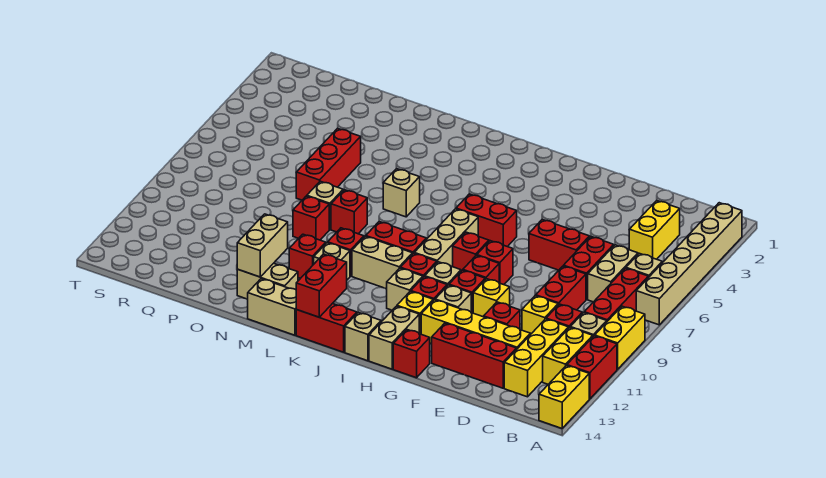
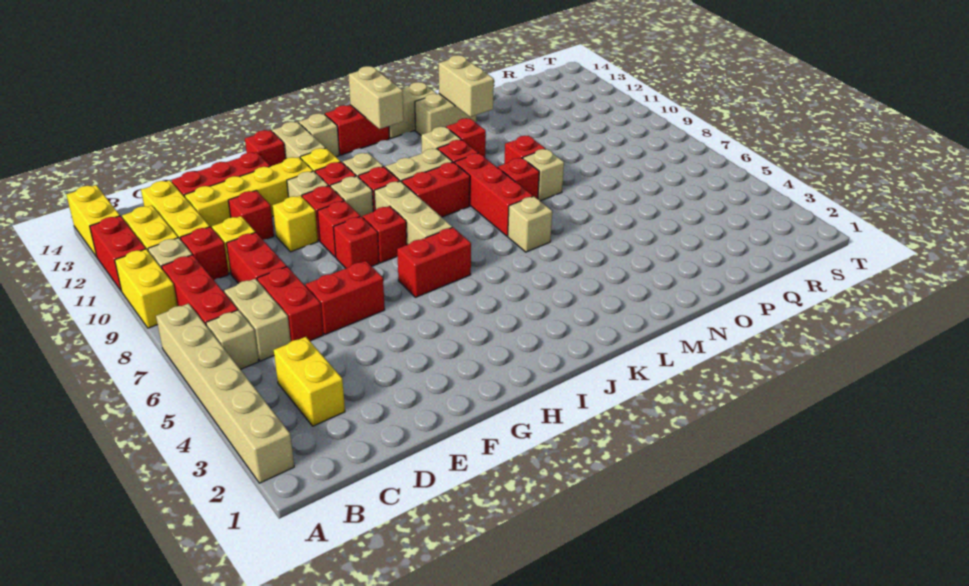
red 1x2 brick [296,254,347,317] -> tan 1x2 brick [348,66,404,129]
red 1x3 brick [296,128,361,200] -> red 1x3 brick moved to [455,153,533,236]

